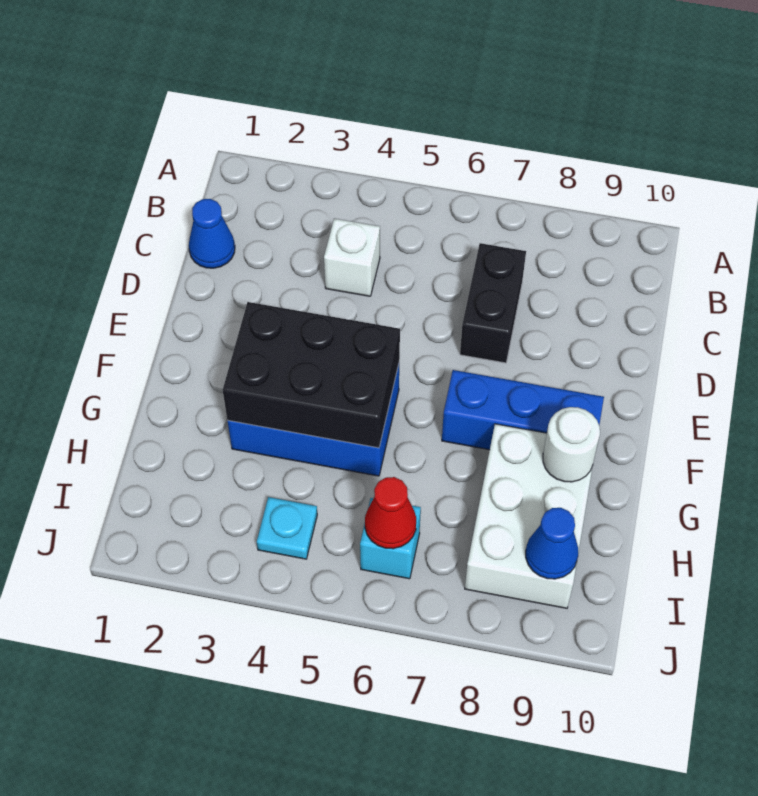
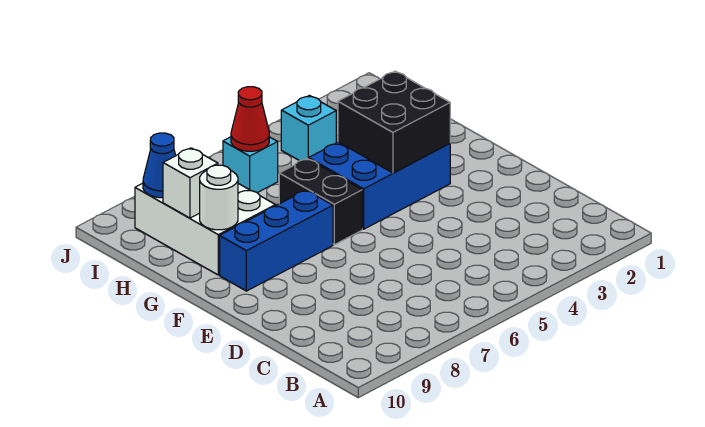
blue 1x1 cone [189,199,235,268] -> none
white 1x1 brick [324,218,380,296] -> white 1x1 brick moved to [163,148,218,218]
black 1x2 brick [460,243,526,363] -> black 1x2 brick moved to [279,159,362,245]
black 2x3 brick [223,302,400,448] -> black 2x2 brick [338,71,450,173]
cyan 1x1 plate [257,497,317,559] -> cyan 1x1 brick [281,95,336,161]

